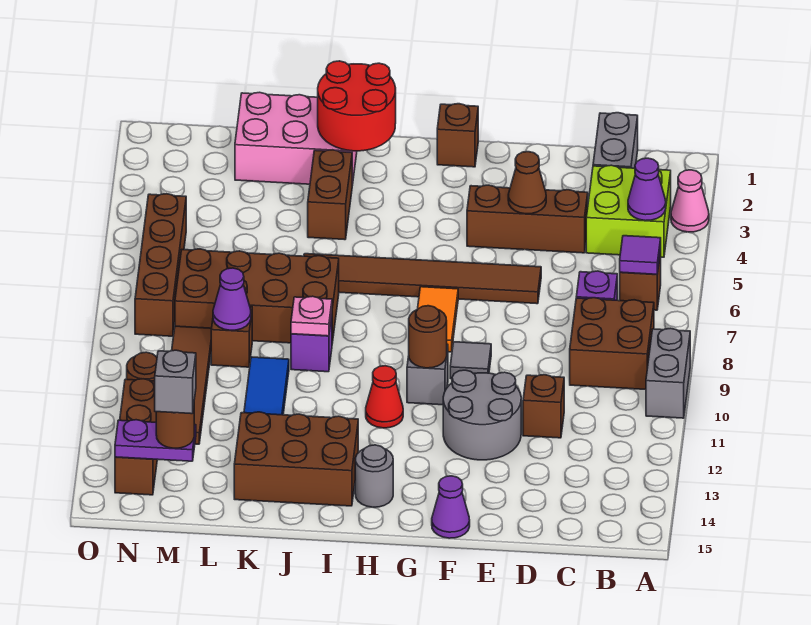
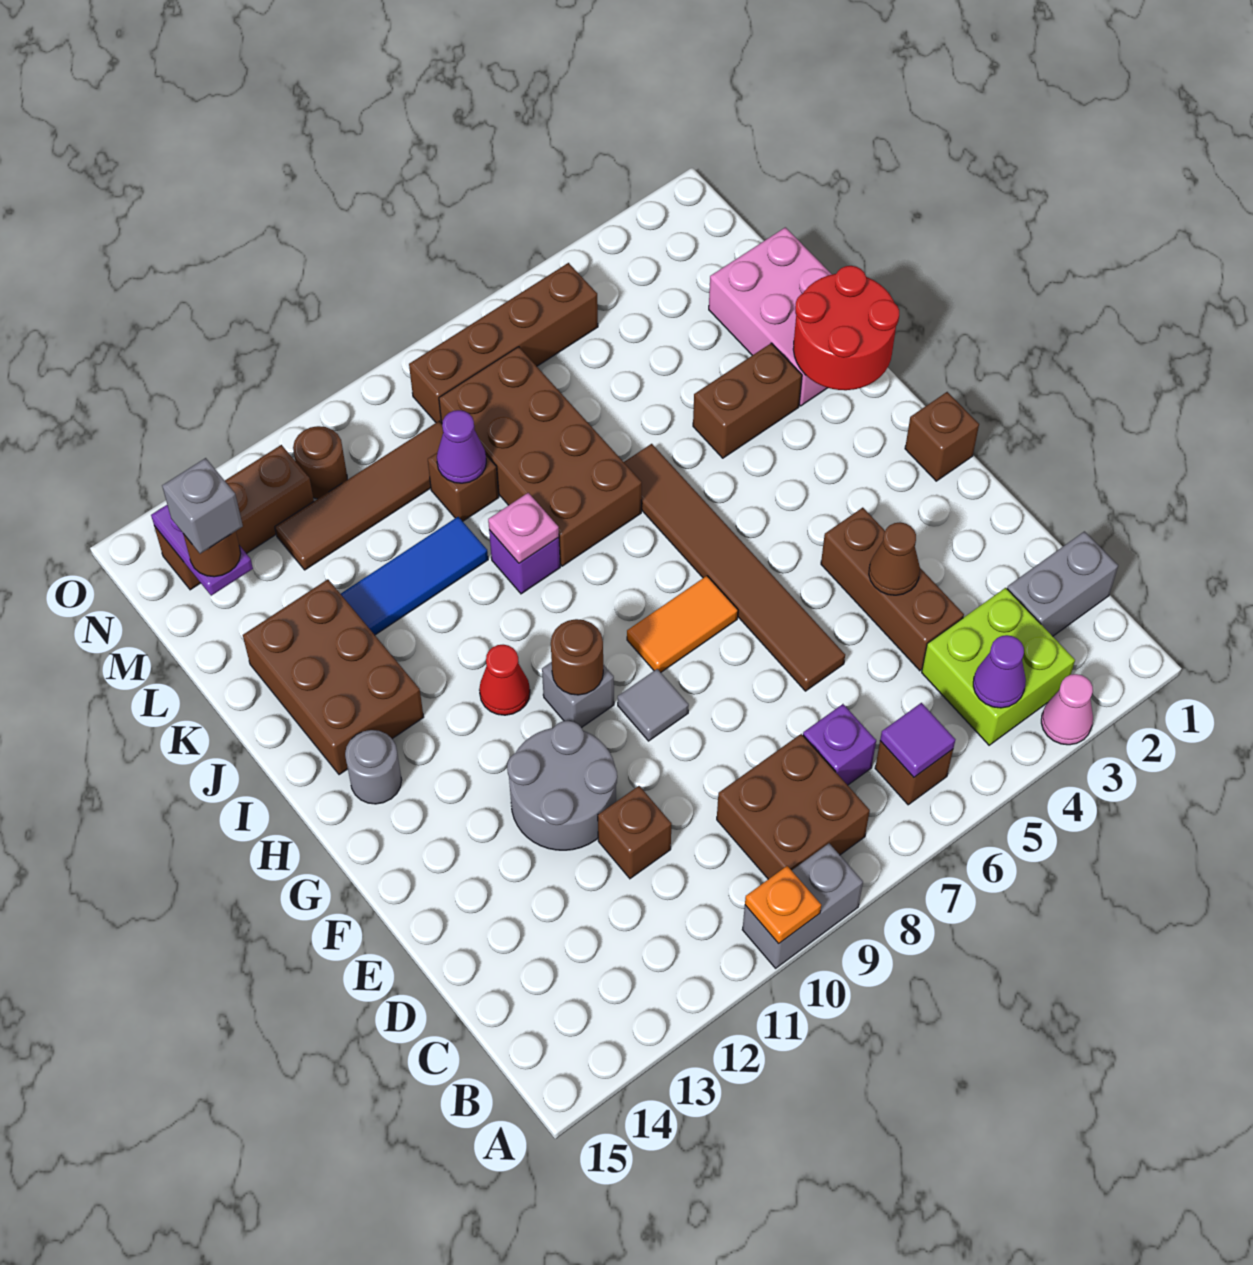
none -> orange 1x1 plate [745,866,821,944]
purple 1x1 cone [432,476,470,538] -> none

